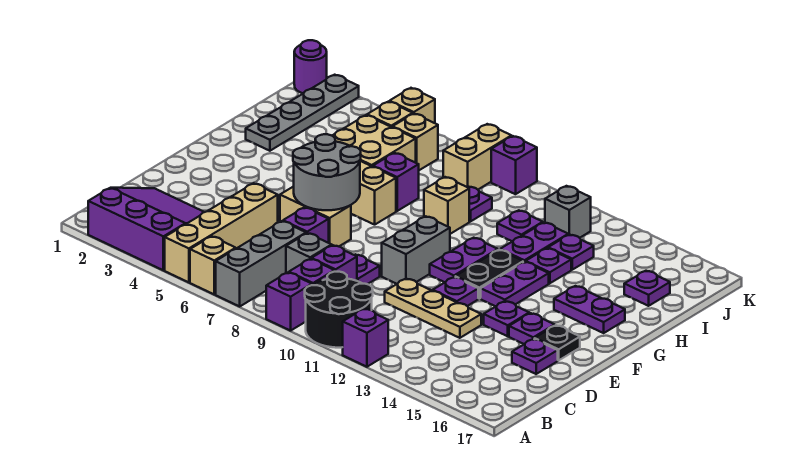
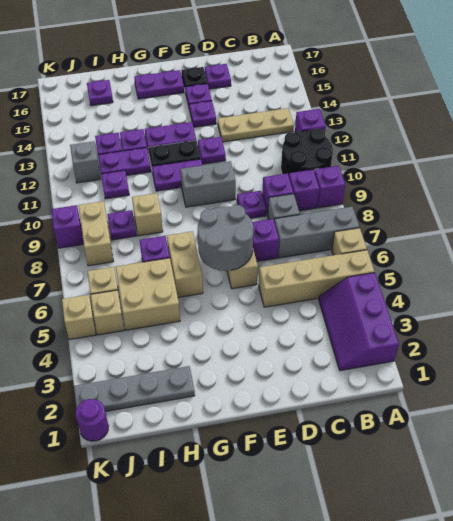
purple 3x3 slope [88,188,204,270] -> purple 2x3 slope [319,273,399,371]
tan 1x3 plate [385,279,481,338] -> tan 1x3 plate turned to [218,108,294,142]
purple 1x2 plate [554,286,625,333] -> purple 1x2 plate turned to [134,70,184,99]
tan 1x2 brick [443,124,511,189] -> tan 1x2 brick turned to [78,201,113,266]

